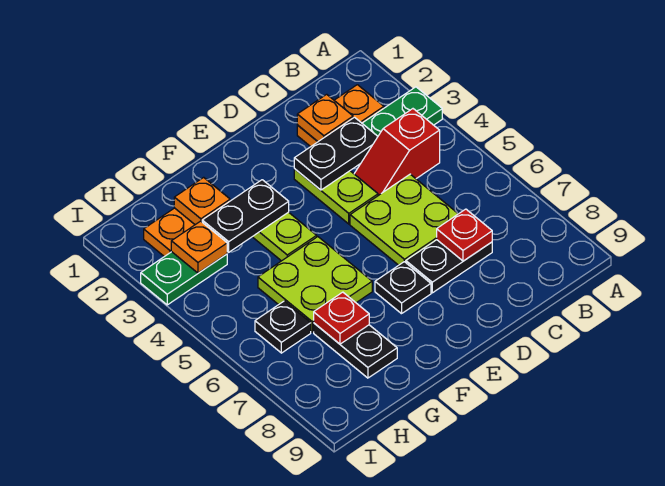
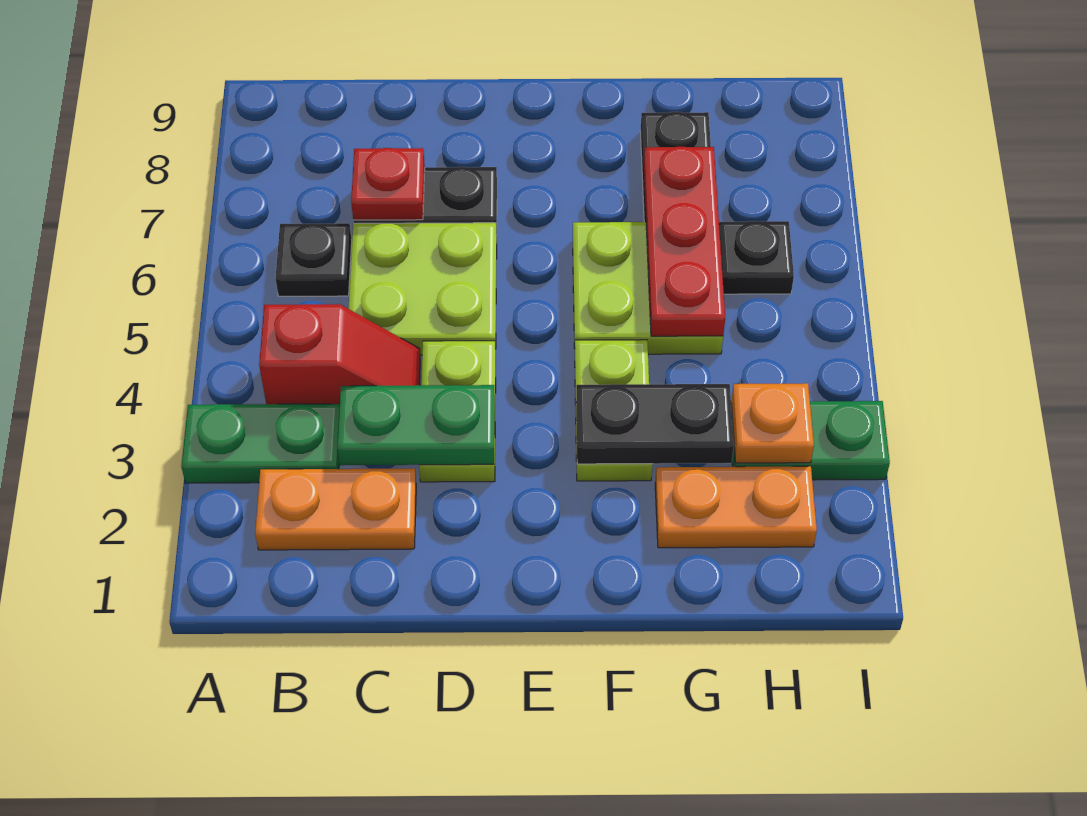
orange 1x1 plate [297,94,353,141] -> none
black 1x2 plate [294,117,378,190] -> green 1x2 plate [337,385,495,465]
black 1x1 plate [375,262,431,314] -> black 1x1 plate moved to [276,223,352,296]
orange 1x1 plate [174,177,230,225] -> none
red 1x1 plate [314,292,369,344] -> red 1x3 plate [644,147,725,336]

